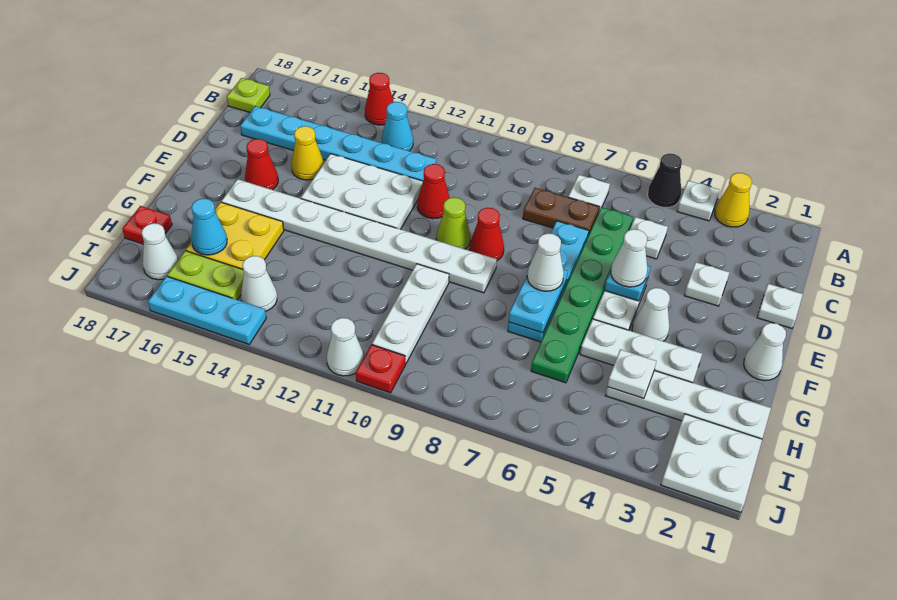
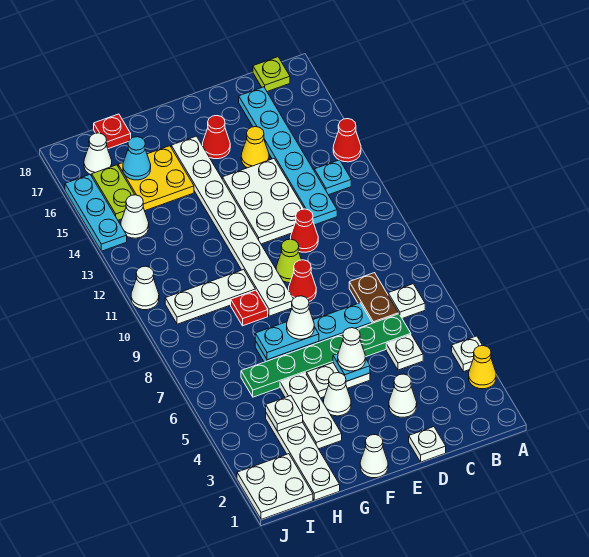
black 1x1 cone [647,154,682,208] -> none
cyan 1x1 cone [382,102,413,151] -> cyan 1x1 plate [314,160,351,195]
white 1x1 plate [684,262,730,306] -> white 1x1 cone [389,374,417,417]
red 1x1 plate [356,345,406,393] -> red 1x1 plate moved to [231,290,268,326]

